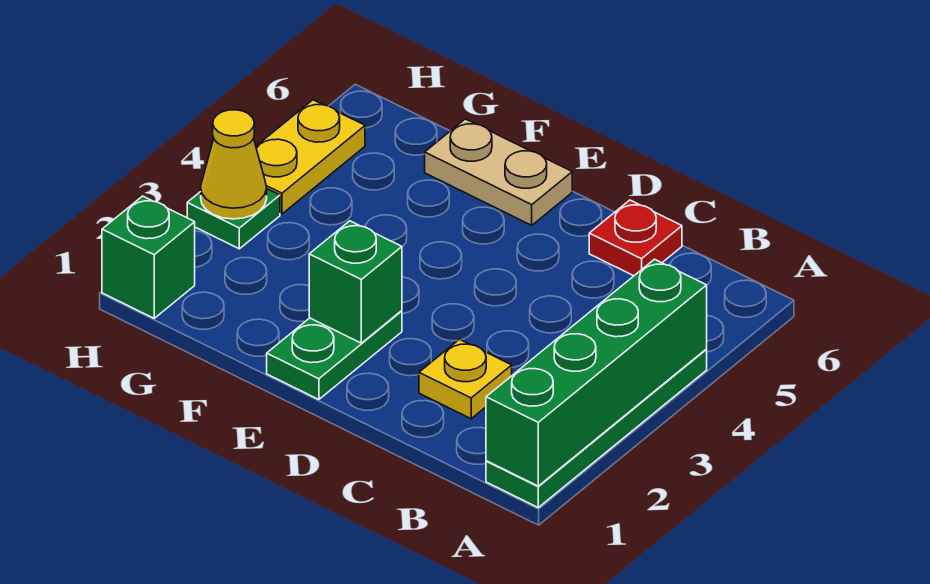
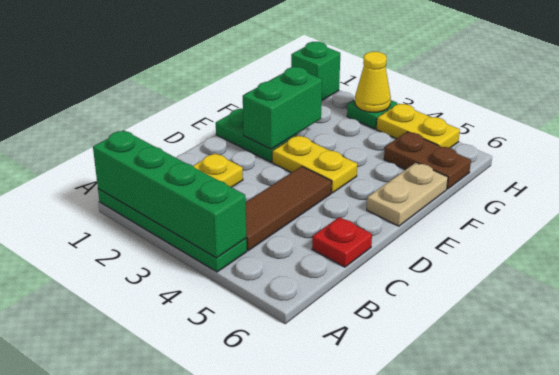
none -> brown 1x3 tile [246,166,332,251]
green 1x1 brick [309,221,402,343] -> green 1x2 brick [243,67,322,149]
none -> yellow 1x2 plate [273,135,357,193]
none -> brown 1x2 plate [384,132,471,189]

